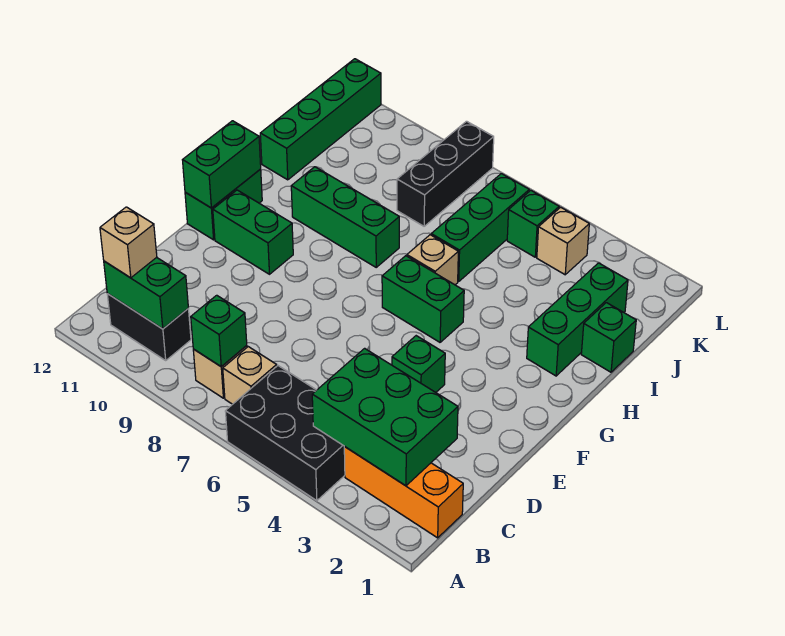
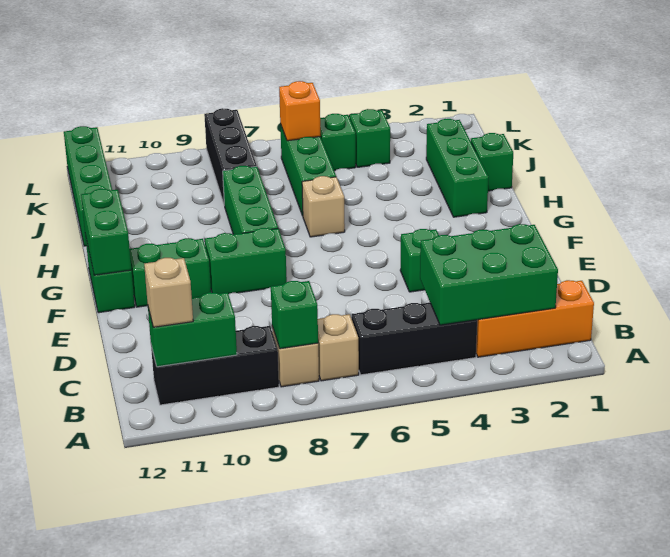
black 2x3 brick [225,366,345,501] -> black 1x3 brick [351,303,477,375]
black 1x2 brick [107,294,191,360] -> black 1x3 brick [151,326,279,405]
green 1x2 brick [382,256,464,342] -> green 1x2 brick moved to [205,228,287,294]
green 1x3 brick [291,167,399,267] -> green 1x3 brick turned to [223,166,278,234]
tan 1x1 brick [537,207,589,275] -> green 1x1 brick [350,109,390,167]
none -> orange 1x1 brick [279,81,320,141]

